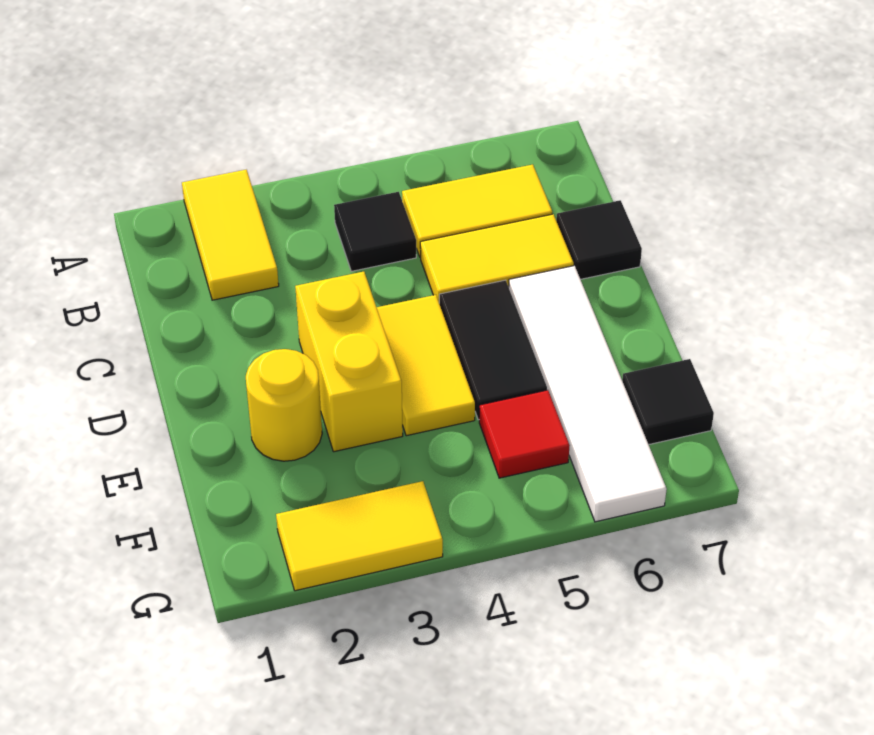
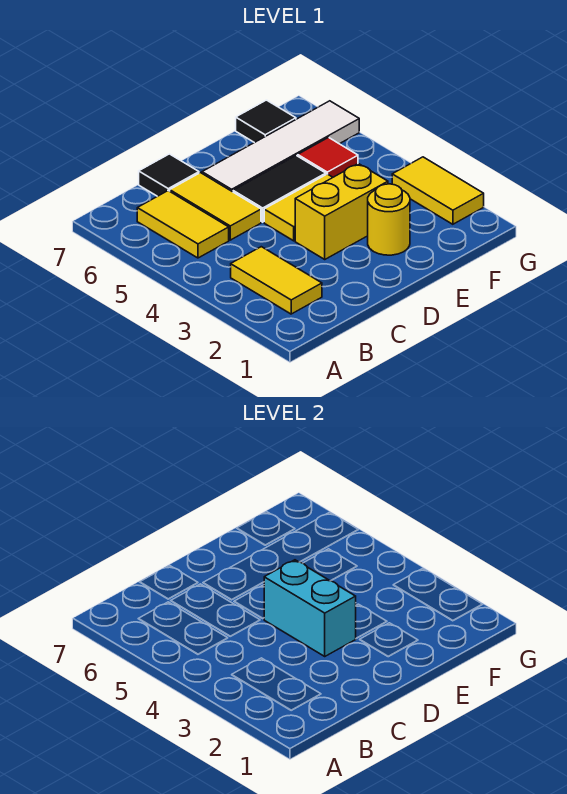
yellow 1x2 tile [182,170,279,300] -> yellow 1x2 tile turned to [231,247,322,314]
black 1x1 tile [334,192,416,271] -> none
none -> cyan 1x2 brick [264,560,356,656]

